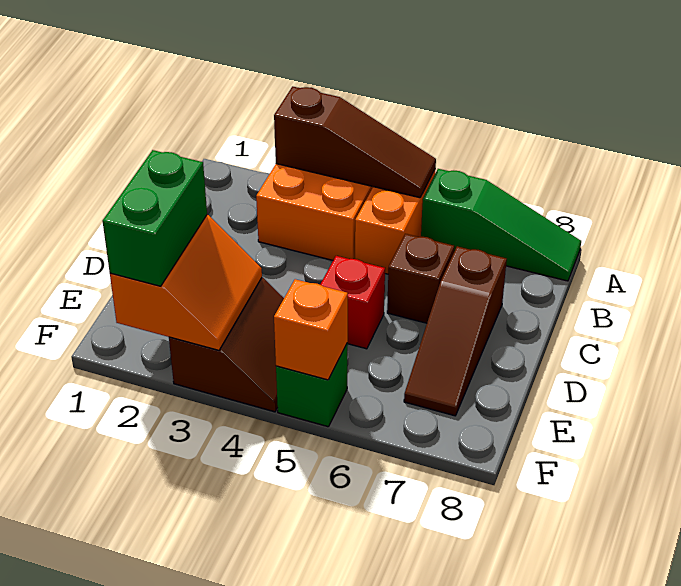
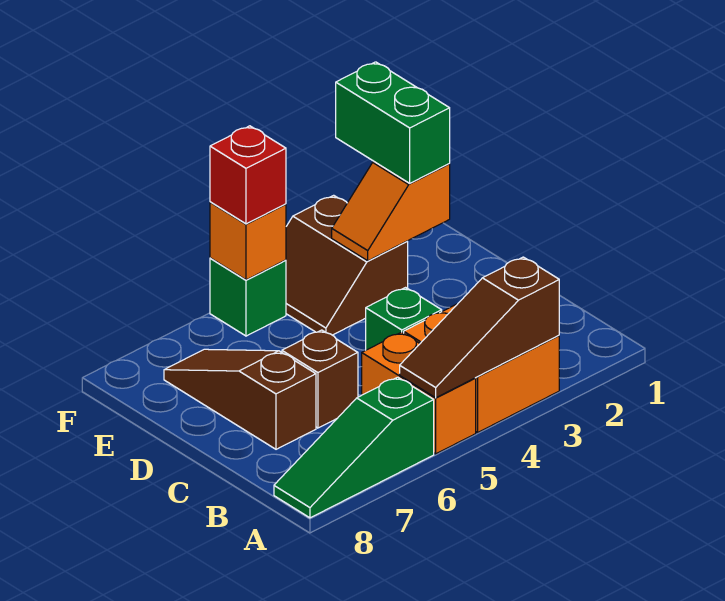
none -> green 1x1 brick [366,288,442,350]
red 1x1 brick [320,256,385,349] -> red 1x1 brick moved to [210,126,286,224]
orange 2x2 slope [110,215,262,350] -> orange 1x2 slope [332,162,450,261]

